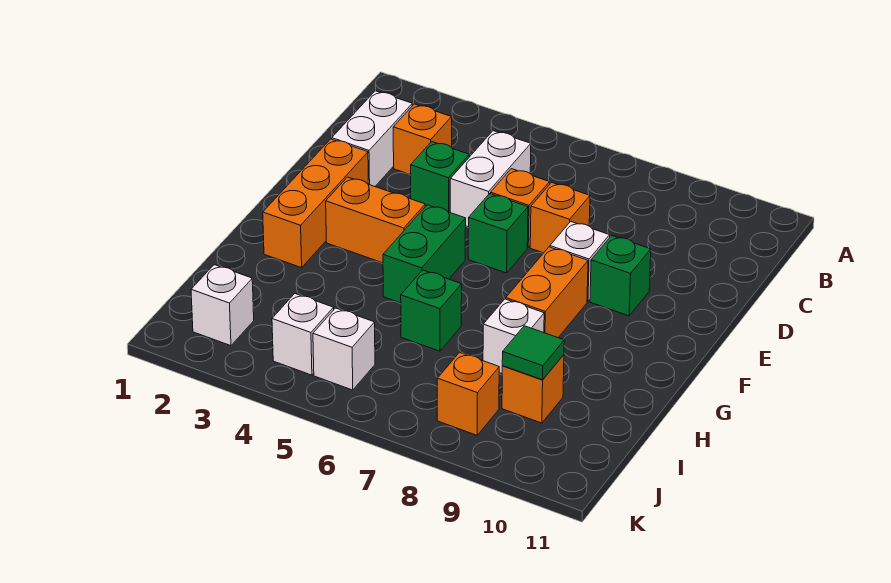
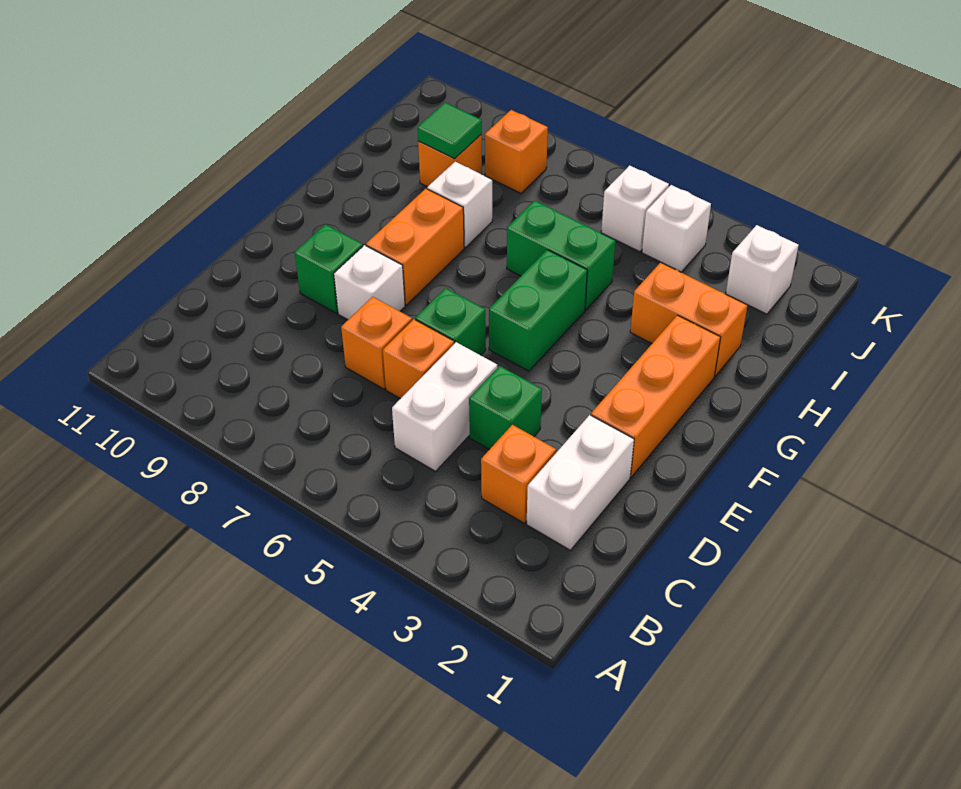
orange 1x2 brick [326,177,425,263] -> orange 1x2 brick moved to [630,262,747,376]
green 1x1 brick [401,270,462,351] -> green 1x2 brick [507,201,615,309]

